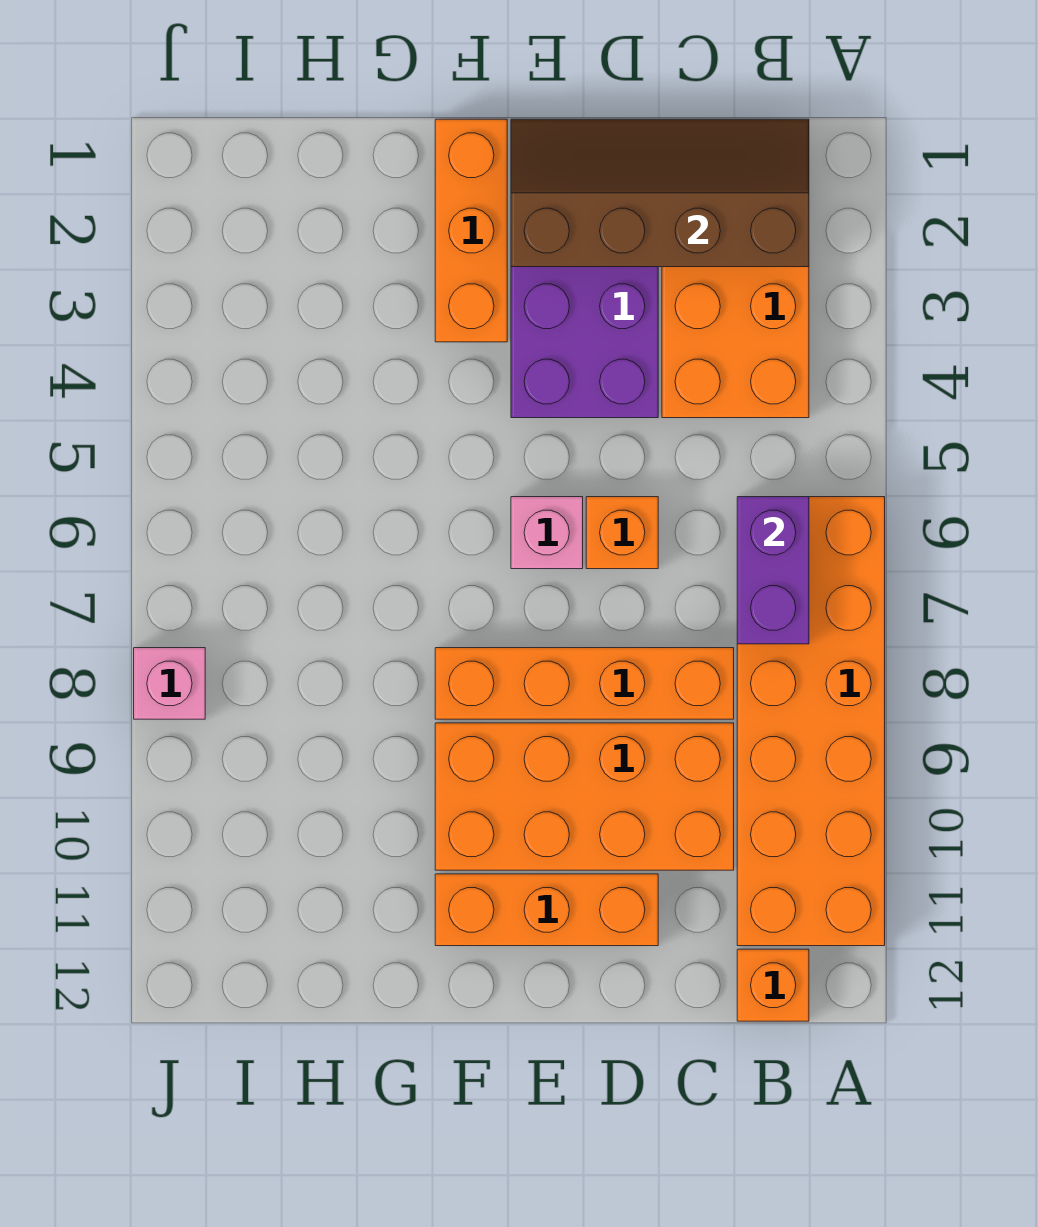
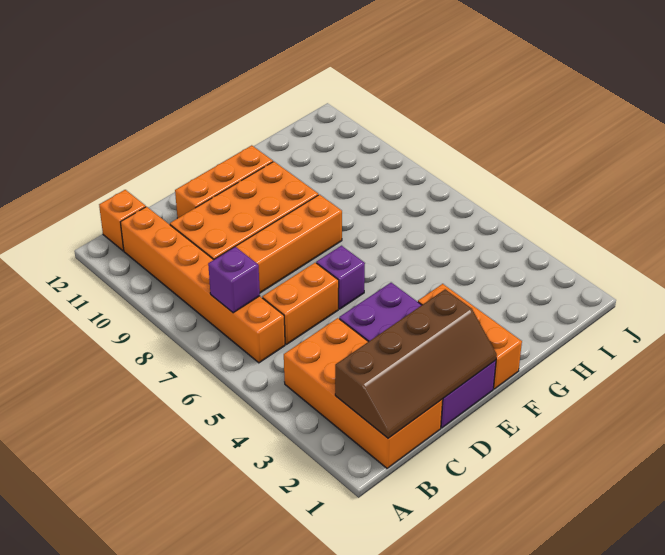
orange 2x6 brick [737,497,885,946] -> orange 1x6 brick [121,207,285,363]
purple 1x2 brick [737,497,809,644] -> purple 1x1 brick [208,247,260,313]
orange 1x1 brick [586,497,658,569] -> orange 1x2 brick [262,263,339,344]
pink 1x1 brick [511,497,583,569] -> purple 1x1 brick [316,246,365,309]
pink 1x1 brick [134,648,205,719] -> none

